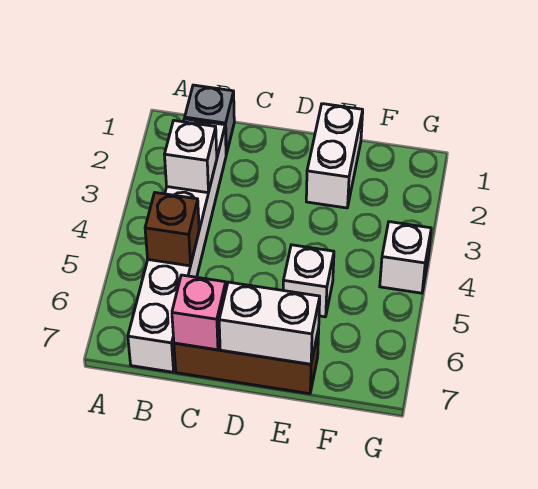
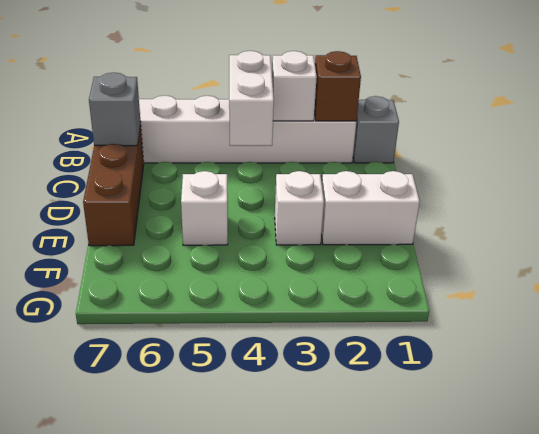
brown 1x1 brick [145,193,199,266] -> brown 1x1 brick moved to [314,51,361,121]
pink 1x1 brick [172,275,226,350] -> grey 1x1 brick [89,73,141,146]
white 1x2 brick [219,282,320,364] -> white 1x2 brick moved to [229,51,274,146]
white 1x1 brick [380,222,431,293] -> white 1x1 brick moved to [275,171,324,245]

